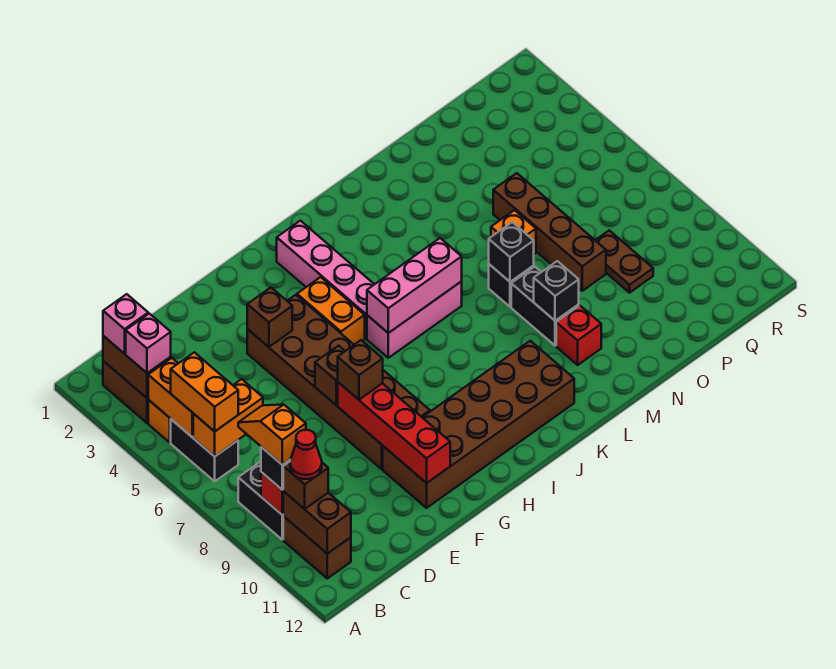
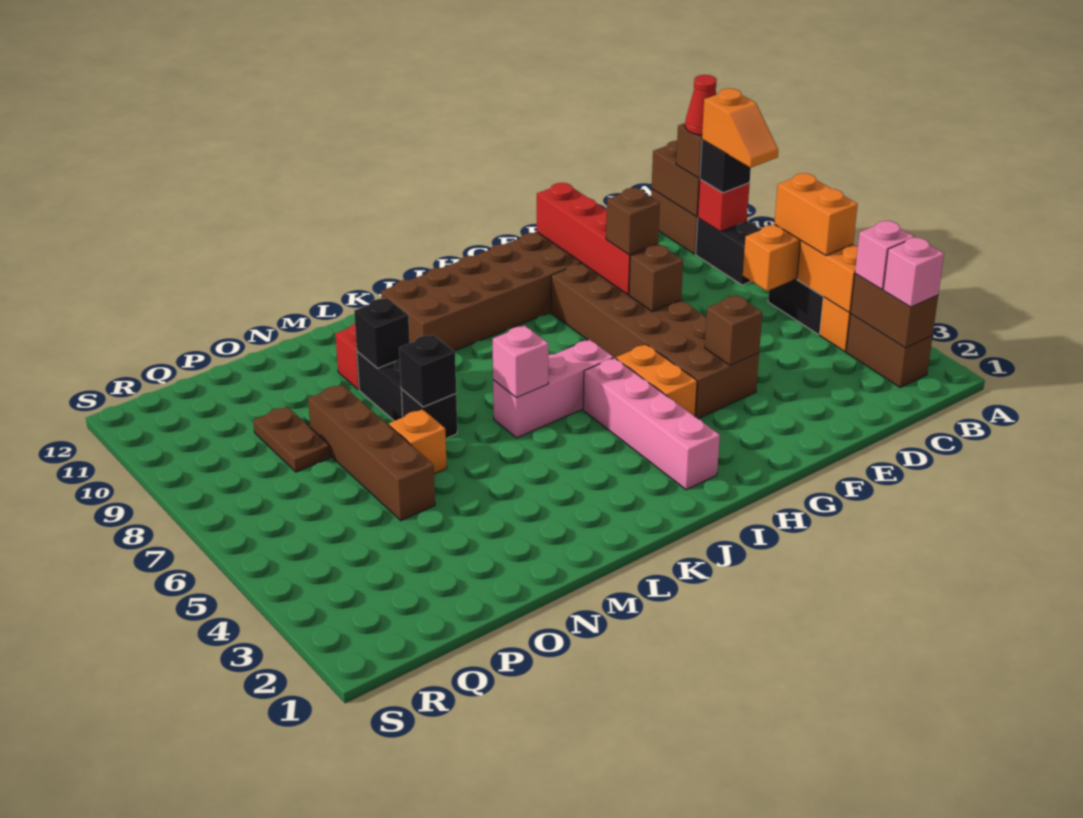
pink 1x3 brick [367,238,462,333] -> pink 1x1 brick [493,326,548,398]

